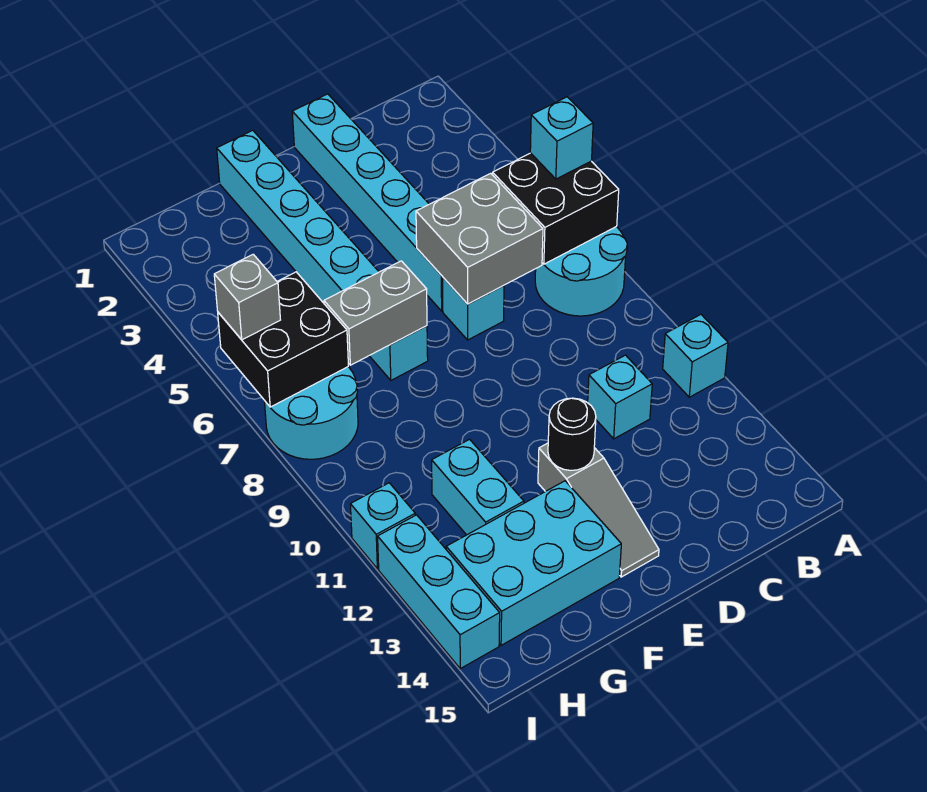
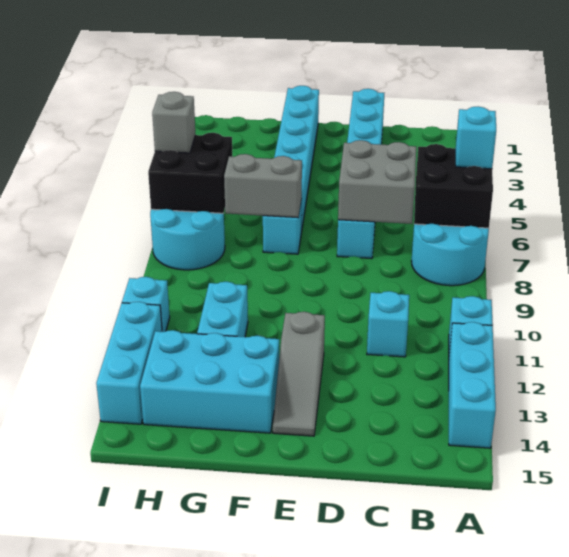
none -> cyan 1x3 brick [449,322,496,448]
black 1x1 round brick [548,398,596,470] -> none

